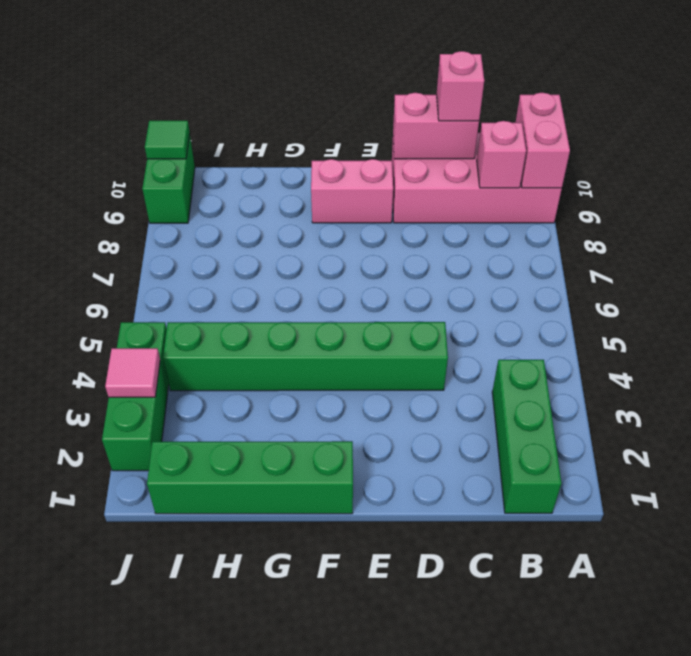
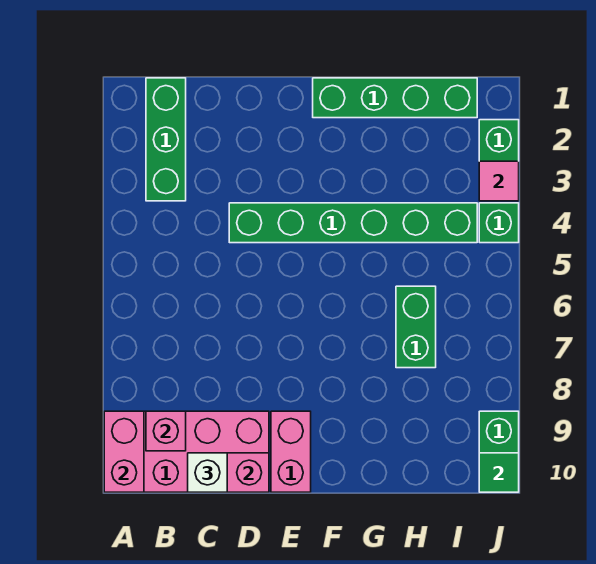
pink 1x1 brick [436,51,484,121] -> white 1x1 brick [188,453,227,492]
pink 1x2 brick [311,159,393,223] -> pink 1x2 brick turned to [271,411,311,492]
none -> green 1x2 brick [396,286,436,368]

